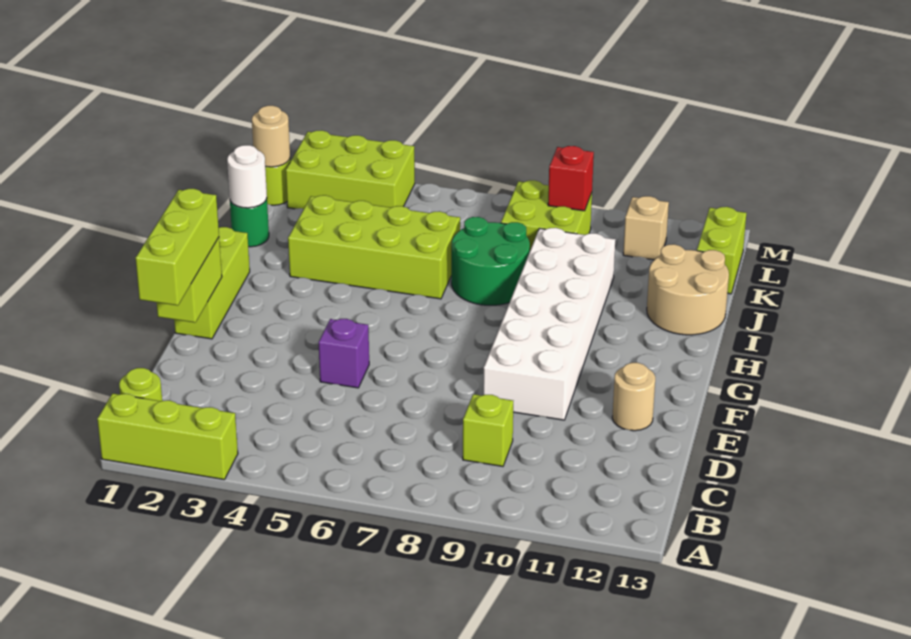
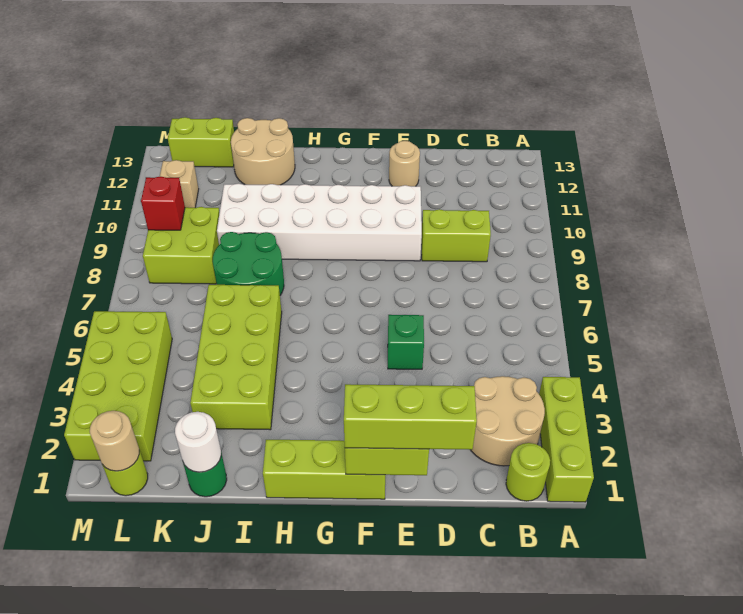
none -> tan 2x2 round brick [471,376,545,466]
lime 1x1 brick [463,394,513,466] -> lime 1x2 brick [421,209,491,262]
purple 1x1 brick [318,319,369,388] -> green 1x1 brick [388,315,424,369]
lime 2x3 brick [286,130,415,209] -> lime 2x4 brick [64,311,172,461]

